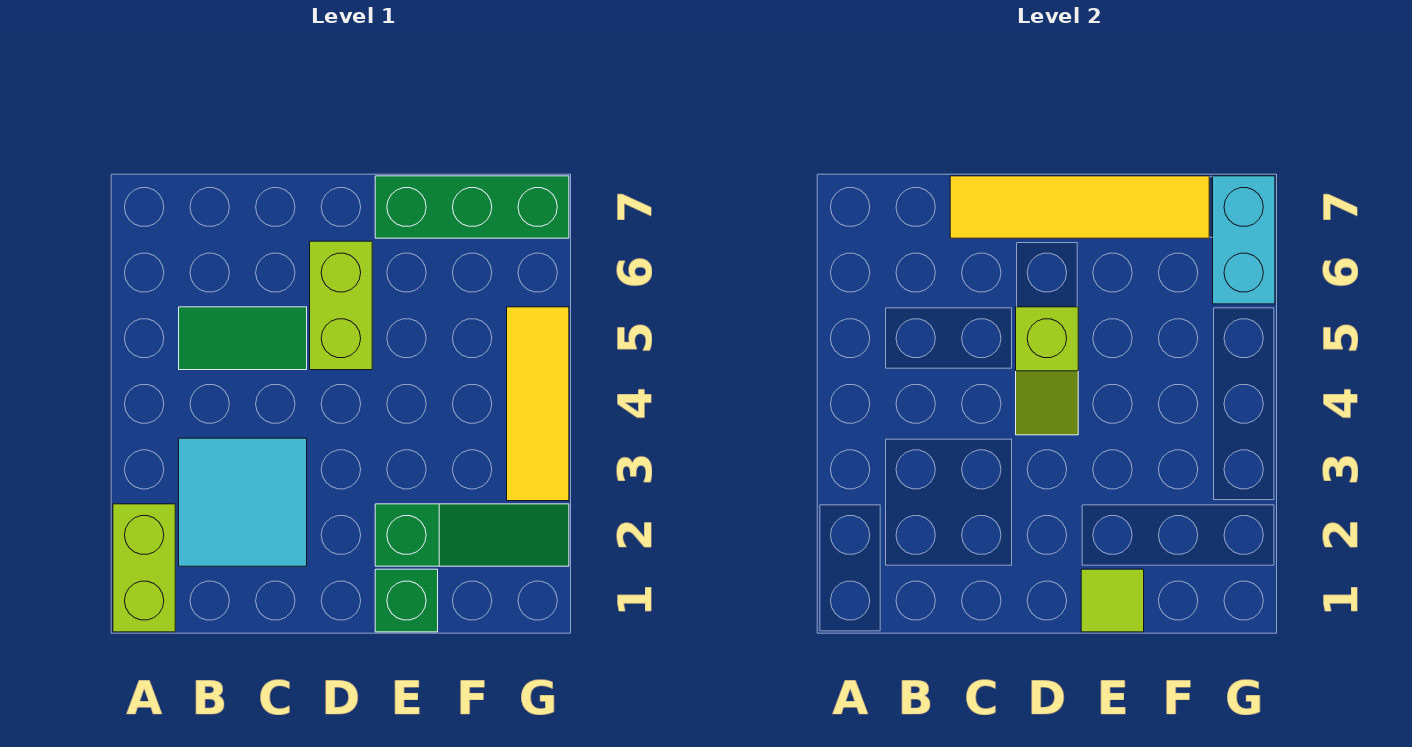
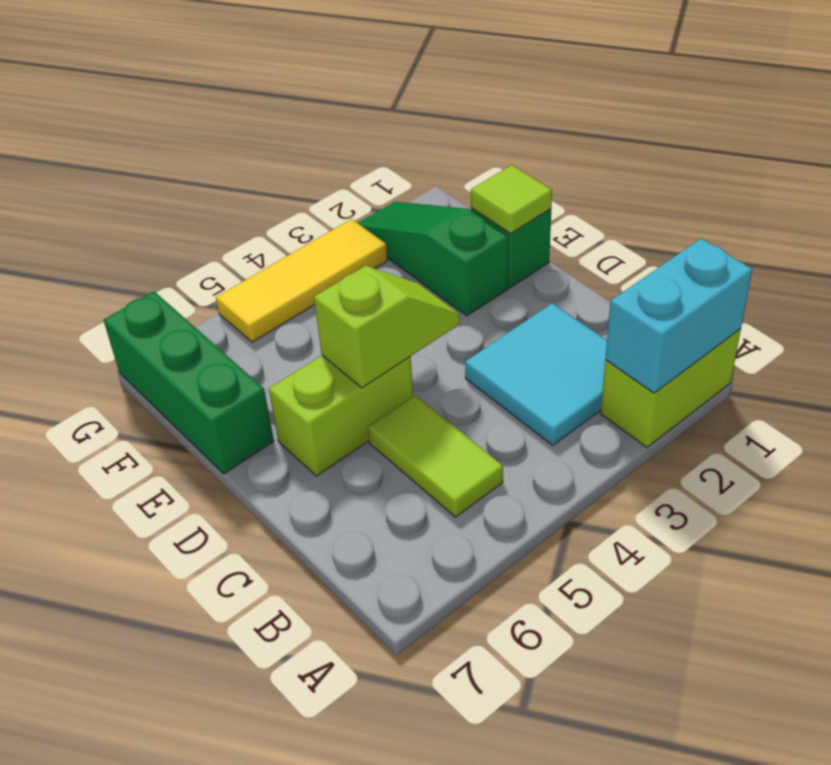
green 1x2 tile [179,307,307,370] -> lime 1x2 tile [368,395,503,517]
yellow 1x4 tile [950,176,1209,238] -> none
cyan 1x2 brick [1213,176,1275,304] -> cyan 1x2 brick moved to [605,238,752,393]

